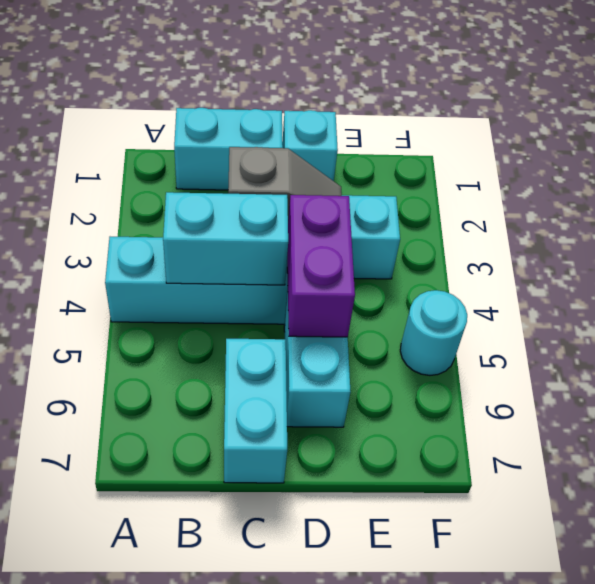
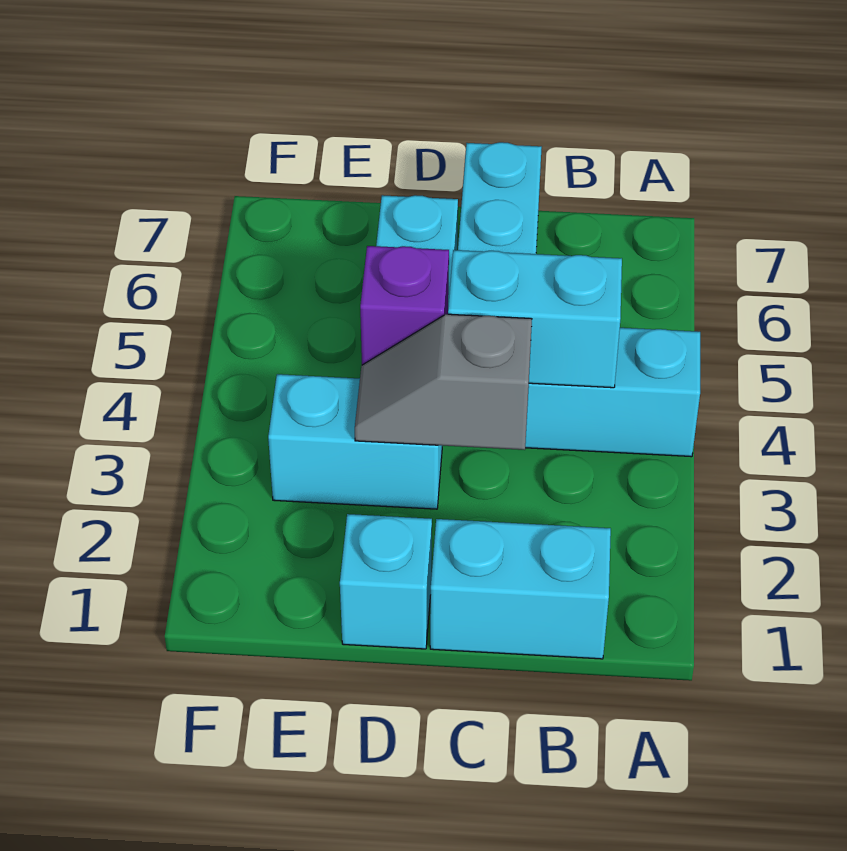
purple 1x2 brick [287,195,355,337] -> purple 1x1 brick [360,246,449,365]
cyan 1x1 round brick [400,290,467,375] -> none

